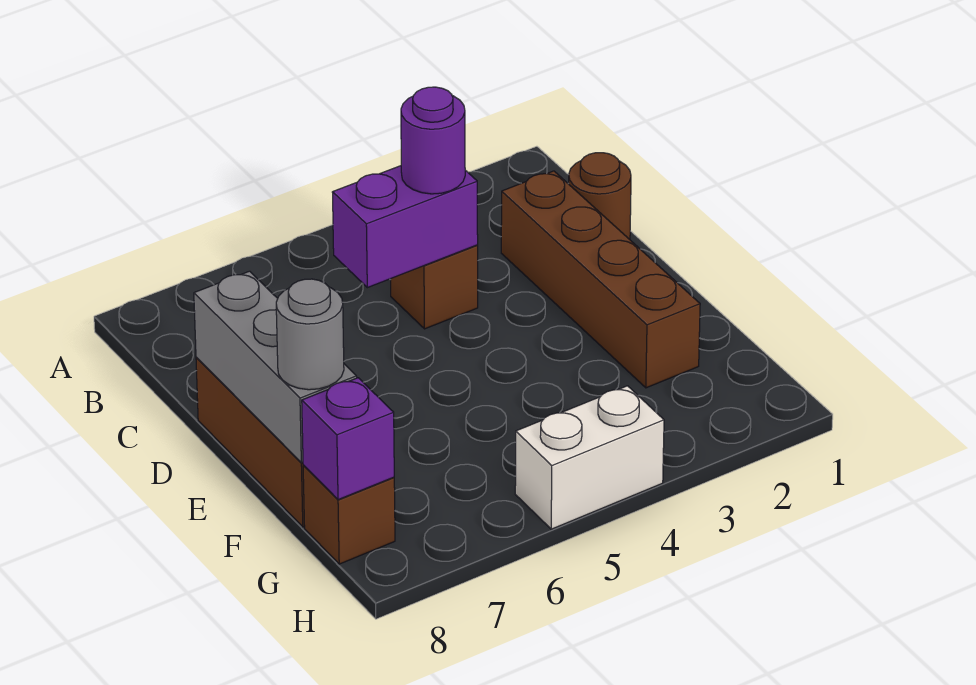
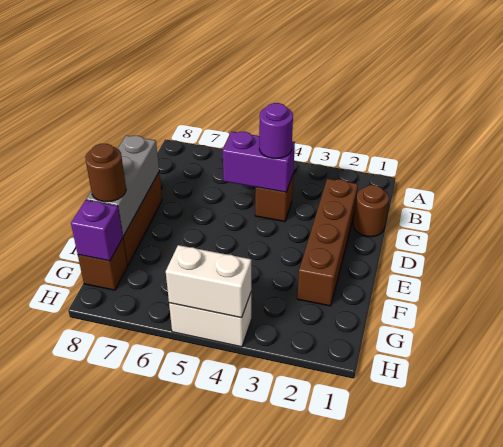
grey 1x1 round brick [276,279,344,390] -> brown 1x1 round brick [85,144,126,202]
none -> white 1x2 brick [166,245,251,318]

